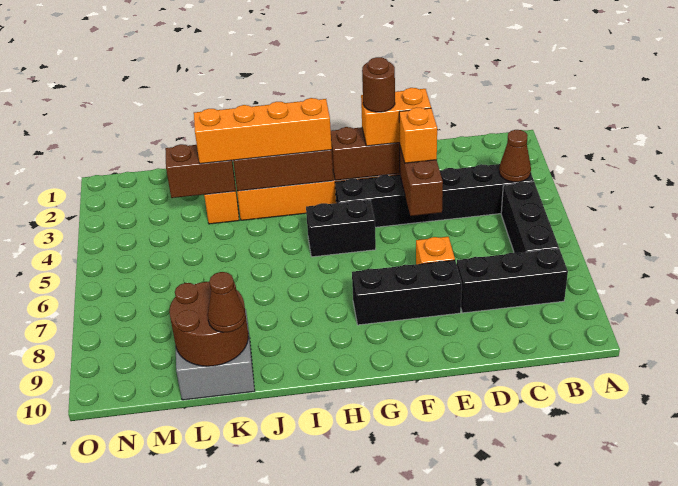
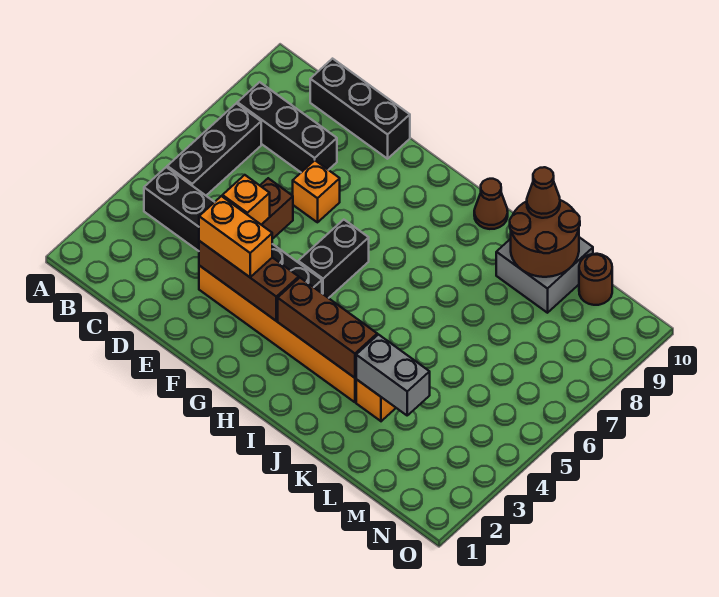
brown 1x1 cone [499,130,531,182] -> brown 1x1 cone moved to [474,179,508,229]
black 1x3 brick [352,260,462,325] -> black 1x3 brick moved to [310,59,410,159]
brown 1x1 round brick [362,57,395,112] -> brown 1x1 round brick moved to [579,254,612,305]
black 1x2 brick [306,200,376,257] -> black 1x2 brick turned to [298,220,369,298]
orange 1x4 brick [194,98,332,164] -> none
brown 1x2 brick [165,144,235,198] -> grey 1x2 brick [356,335,430,415]

